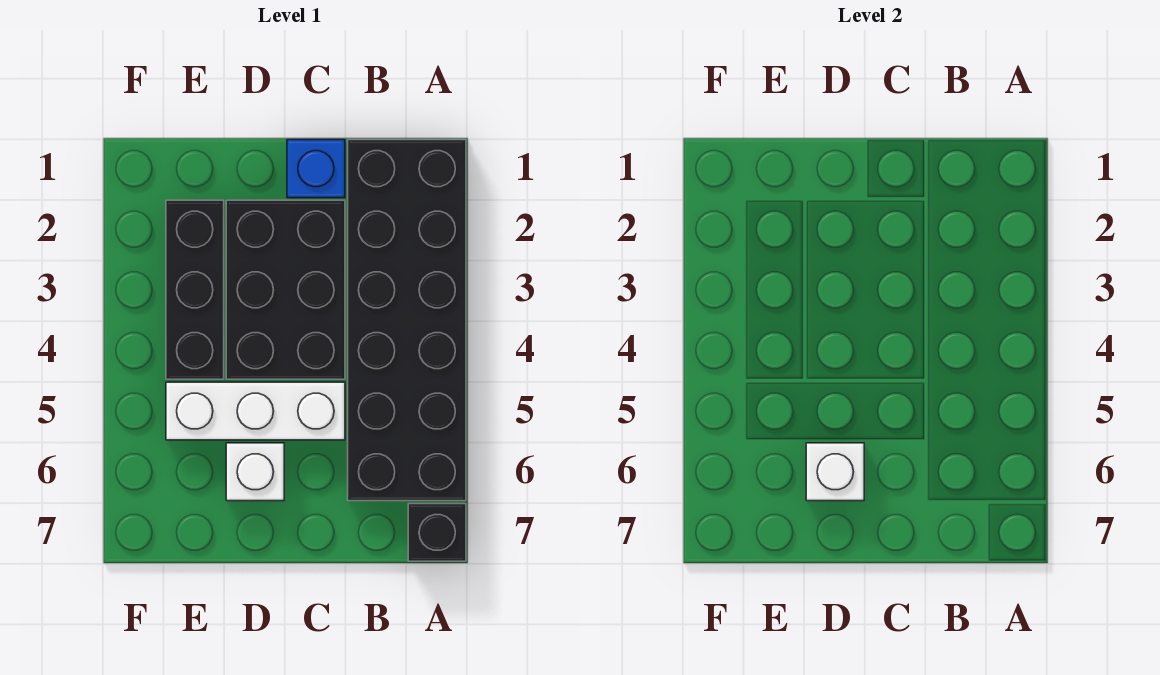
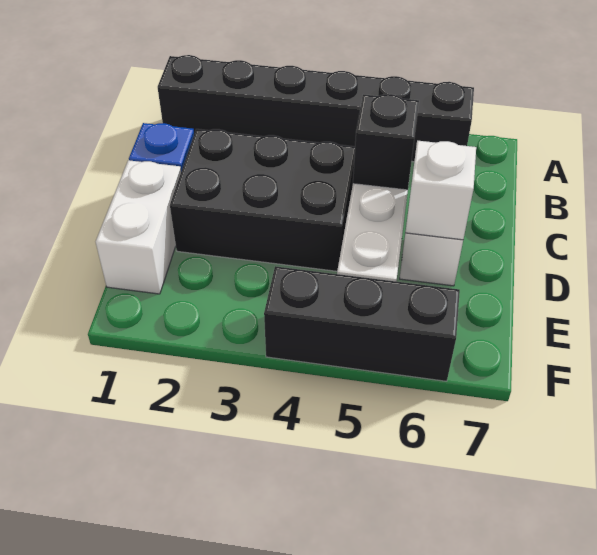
black 2x6 brick [348,140,466,501] -> black 1x6 brick [158,55,474,162]
black 1x1 brick [408,504,466,561] -> black 1x1 brick moved to [353,94,419,190]
none -> white 1x2 brick [96,160,181,294]
black 1x3 brick [166,200,224,379] -> black 1x3 brick moved to [264,266,460,381]

